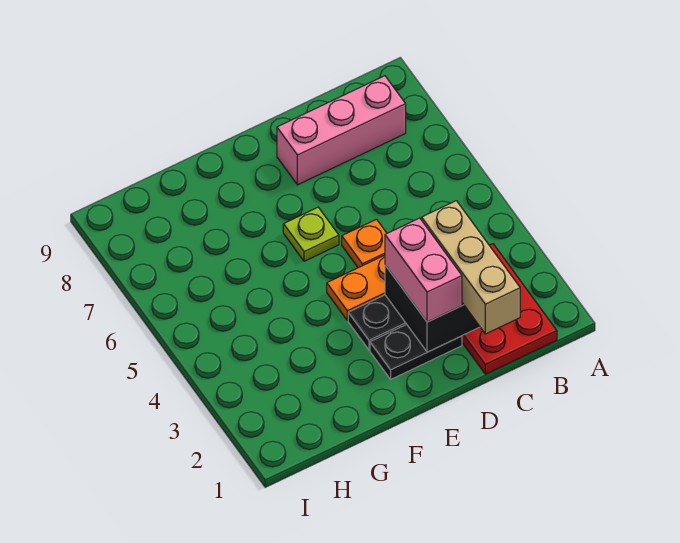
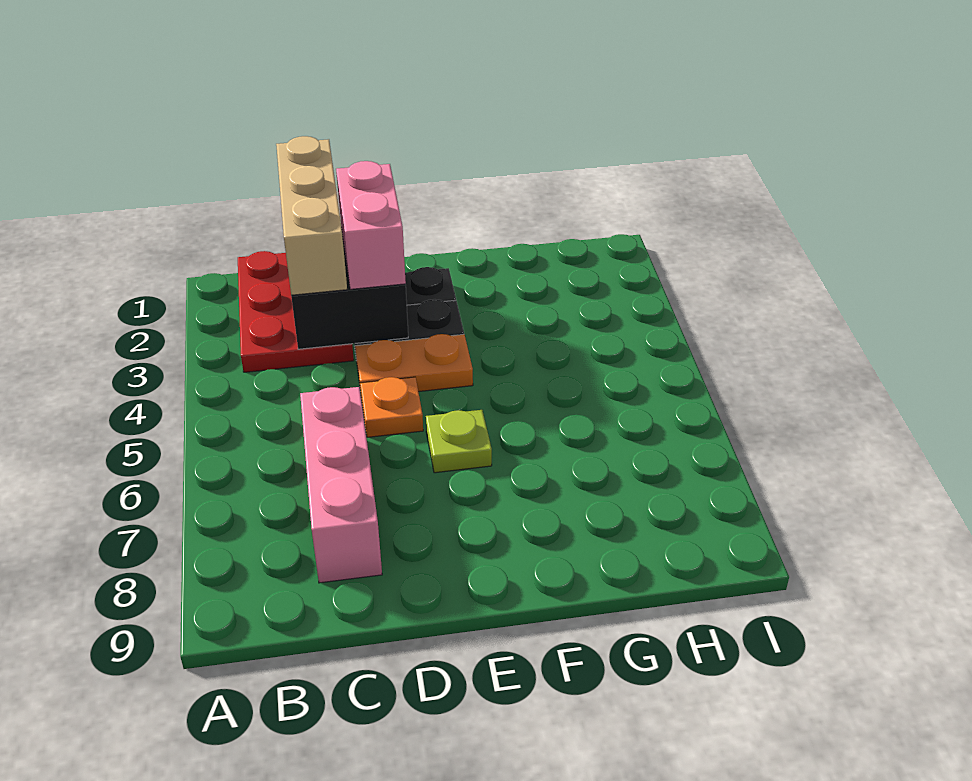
pink 1x3 brick [277,76,406,185] -> pink 1x3 brick turned to [300,387,382,583]

